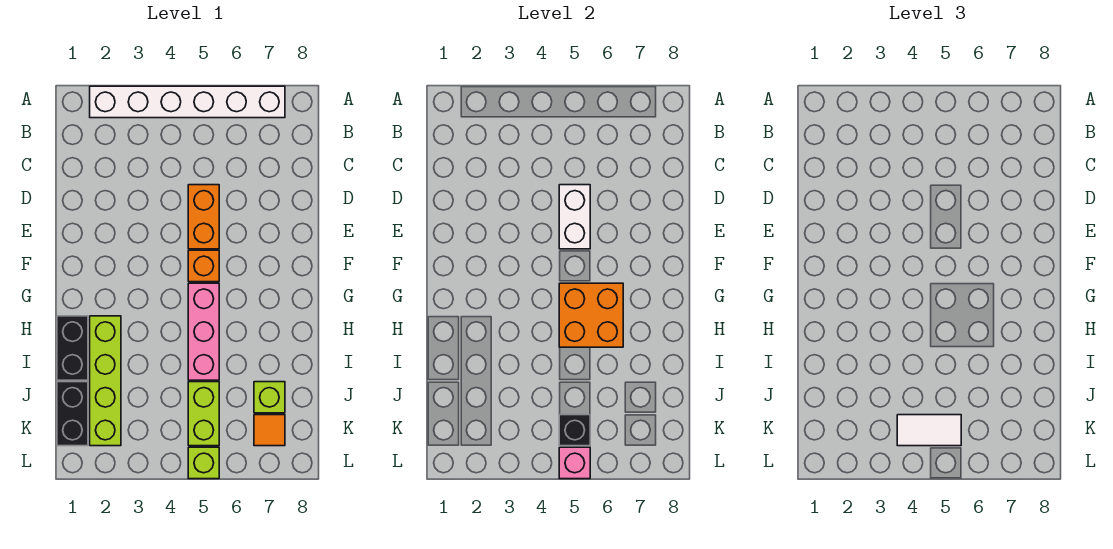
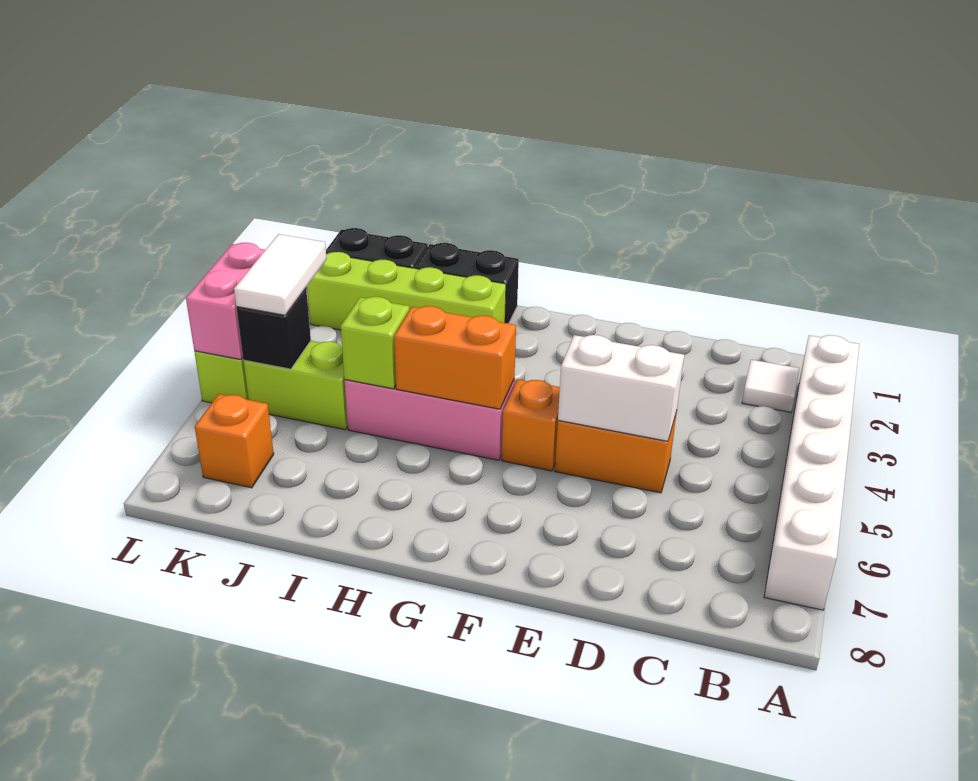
none -> white 1x1 tile [742,360,799,412]
orange 2x2 brick [559,283,623,347] -> orange 1x2 brick [394,306,516,409]
lime 1x1 brick [254,382,285,413] -> lime 1x1 brick moved to [341,297,409,389]
orange 1x1 tile [254,415,285,446] -> orange 1x1 brick [195,394,274,488]
pink 1x1 brick [559,447,590,479] -> pink 1x2 brick [186,243,265,360]

